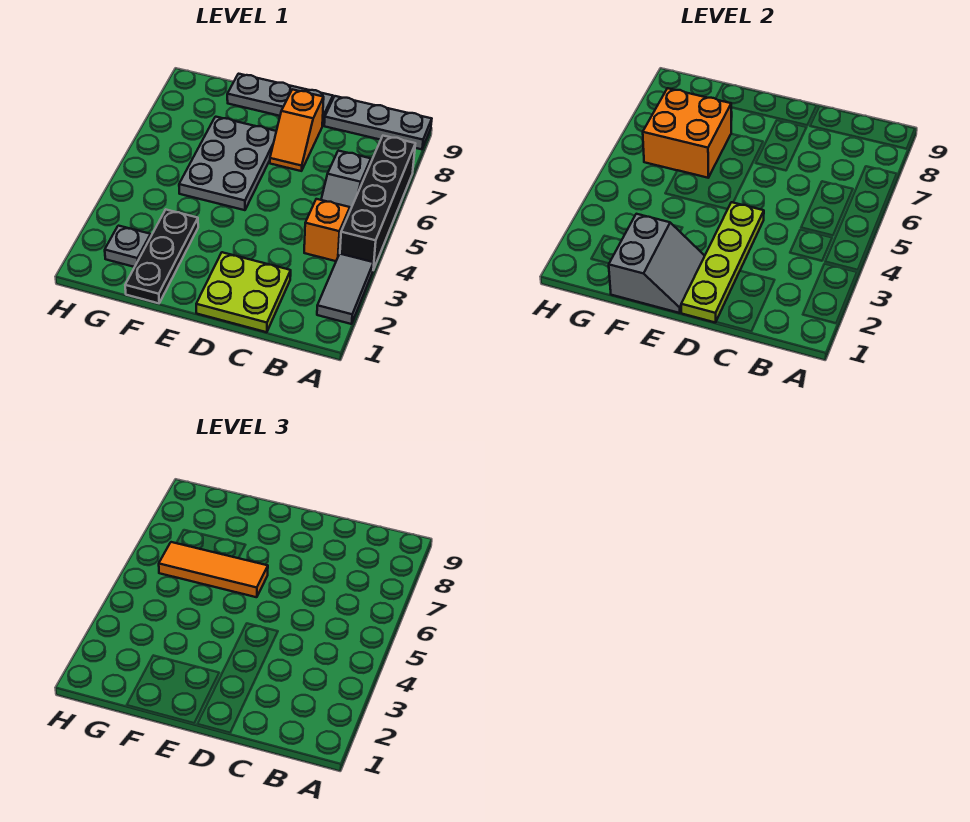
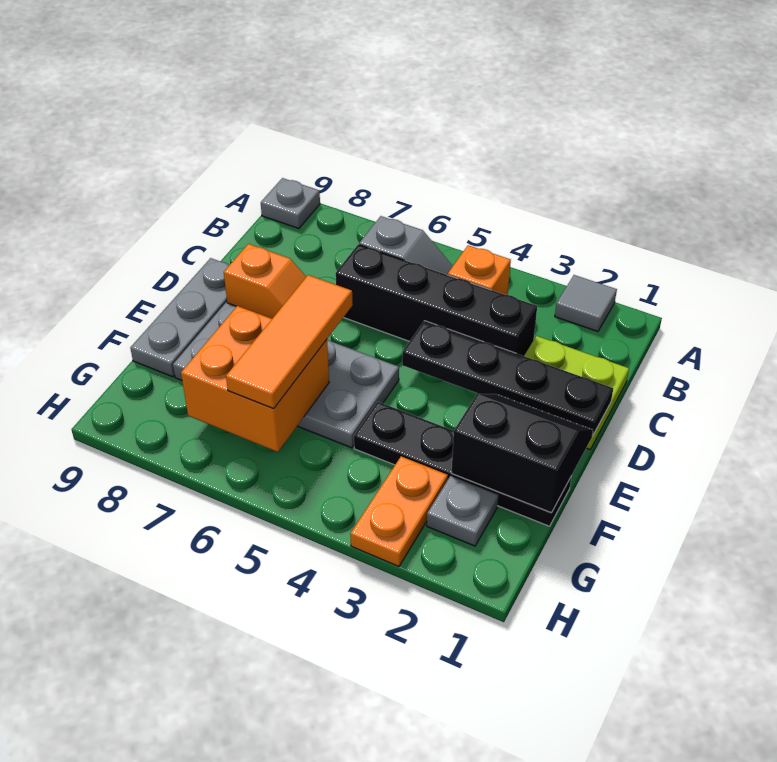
grey 1x2 tile [317,254,373,324] -> grey 1x1 tile [555,275,617,331]
black 1x4 brick [340,136,415,270] -> black 1x4 brick moved to [336,245,537,356]
grey 1x3 plate [324,96,432,149] -> grey 1x1 plate [261,178,320,229]
lime 1x4 plate [681,202,764,323] -> black 1x4 plate [402,321,613,436]
grey 2x2 slope [609,214,704,313] -> black 2x2 slope [452,394,593,513]
grey 2x3 plate [179,117,276,210] -> grey 2x4 plate [173,303,399,448]
black 1x3 plate [125,210,198,303] -> black 1x4 plate [354,402,571,526]
none -> orange 1x2 plate [350,456,448,566]

